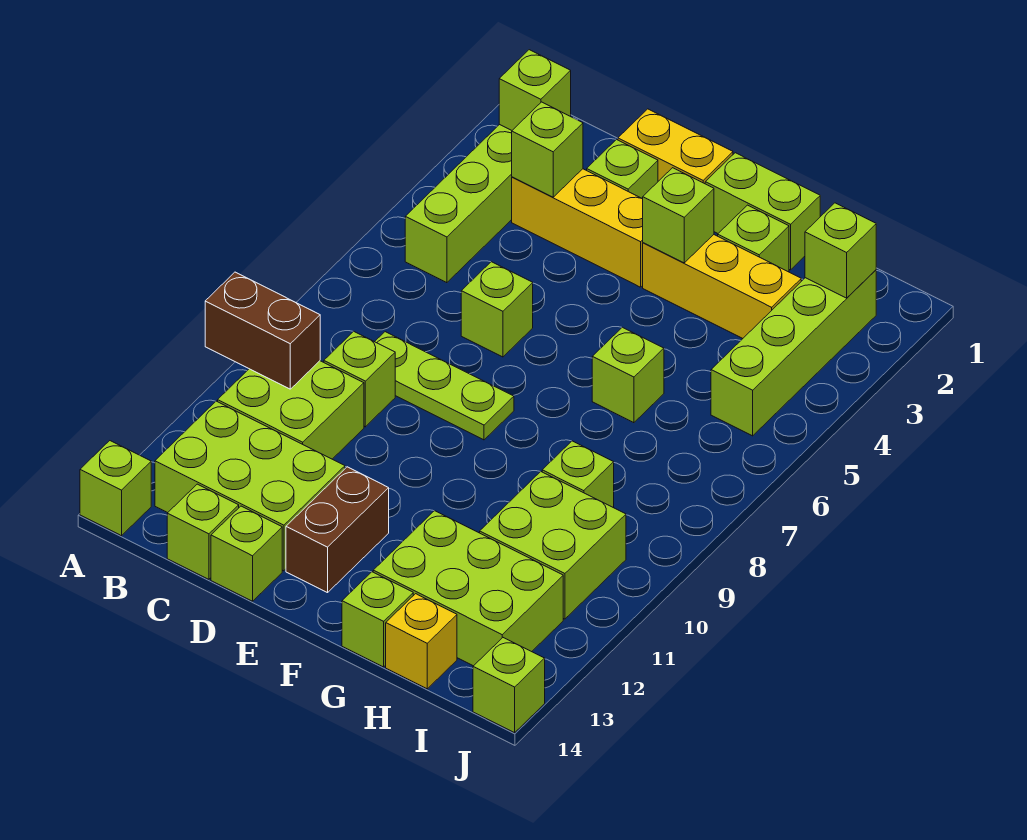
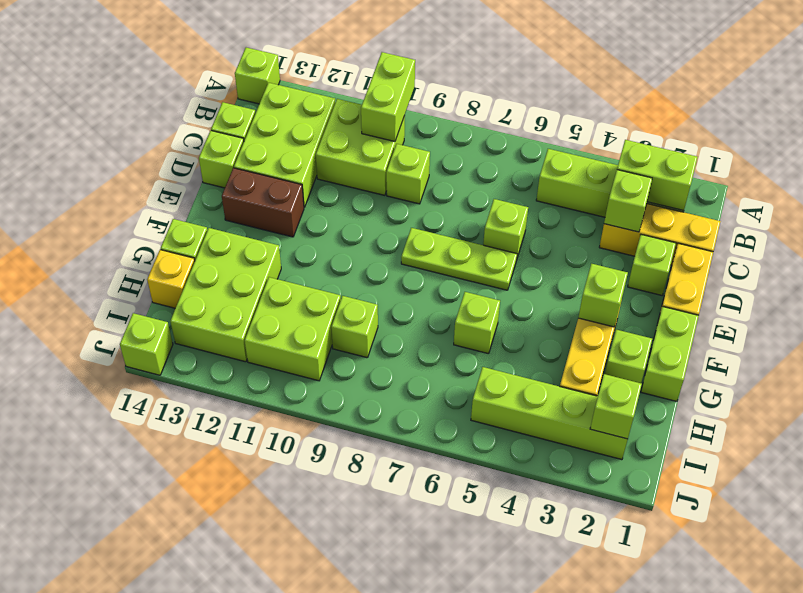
brown 1x2 brick [205,272,320,389] -> lime 1x2 brick [361,52,415,141]
lime 1x1 brick [499,50,571,130] -> lime 1x2 brick [617,140,697,211]
yellow 1x3 brick [512,169,643,287] -> yellow 1x3 brick turned to [599,204,721,265]
lime 1x3 plate [375,332,514,440] -> lime 1x3 plate turned to [401,228,517,290]

